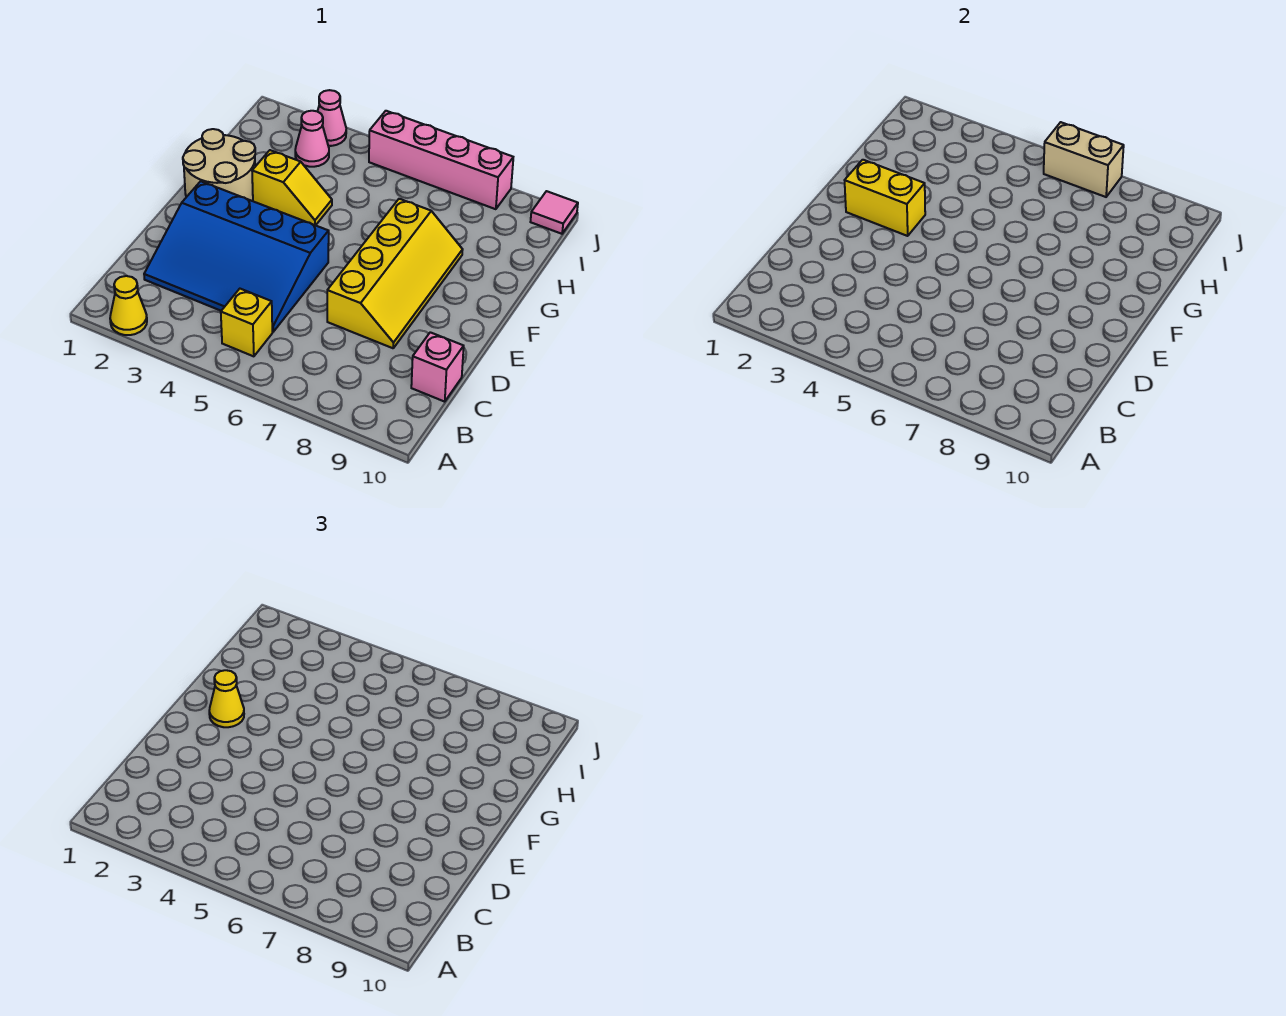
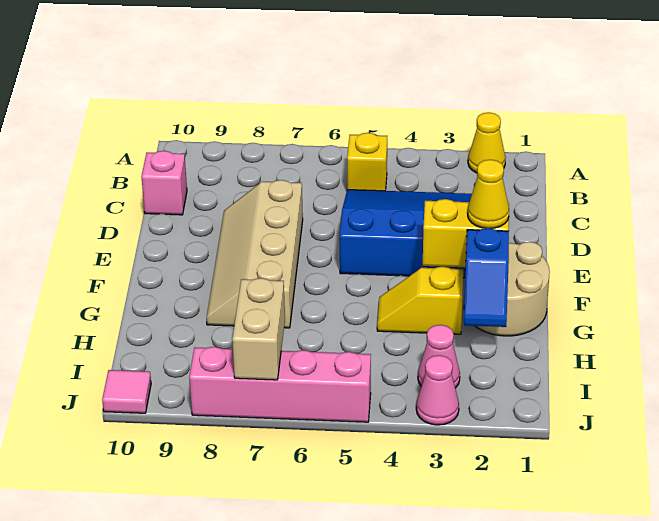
yellow 2x4 slope [327,199,463,348] -> tan 2x4 slope [206,180,303,328]
none -> blue 1x2 slope [464,228,509,327]
tan 1x2 brick [1044,122,1124,197] -> tan 1x2 brick turned to [232,278,285,380]

